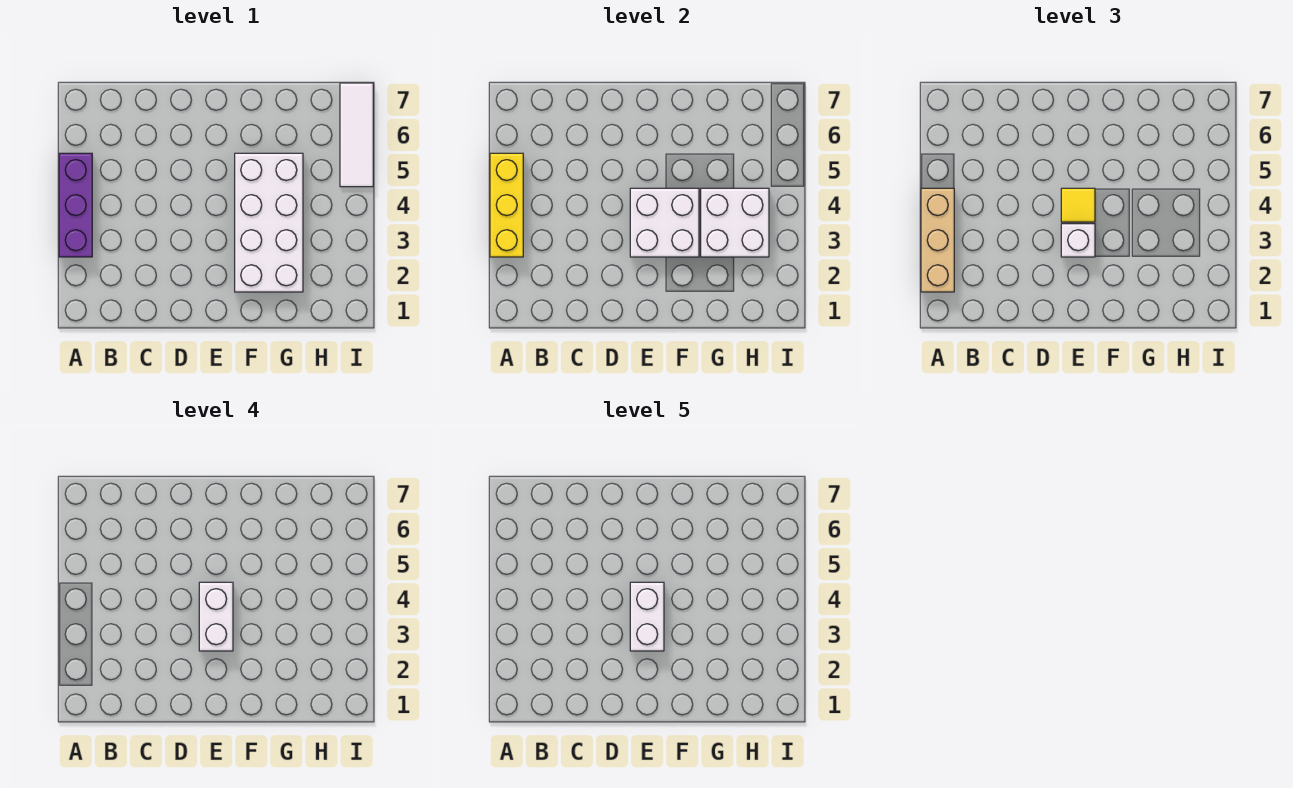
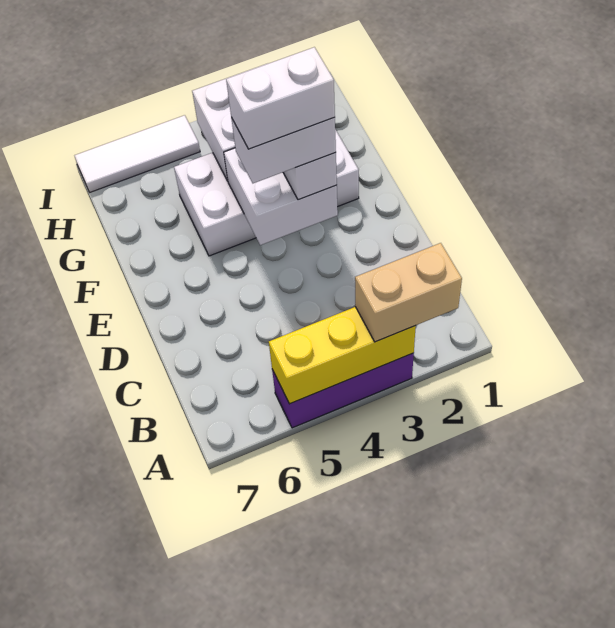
tan 1x3 brick [921,188,954,292] -> tan 1x2 brick [355,243,462,342]
yellow 1x1 tile [1061,188,1095,222] -> none

